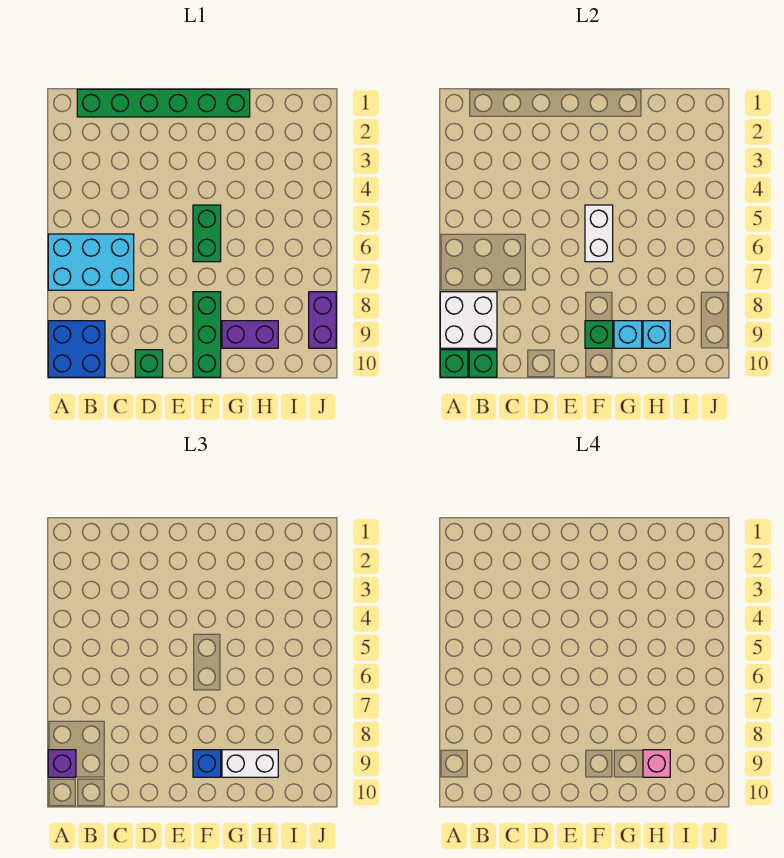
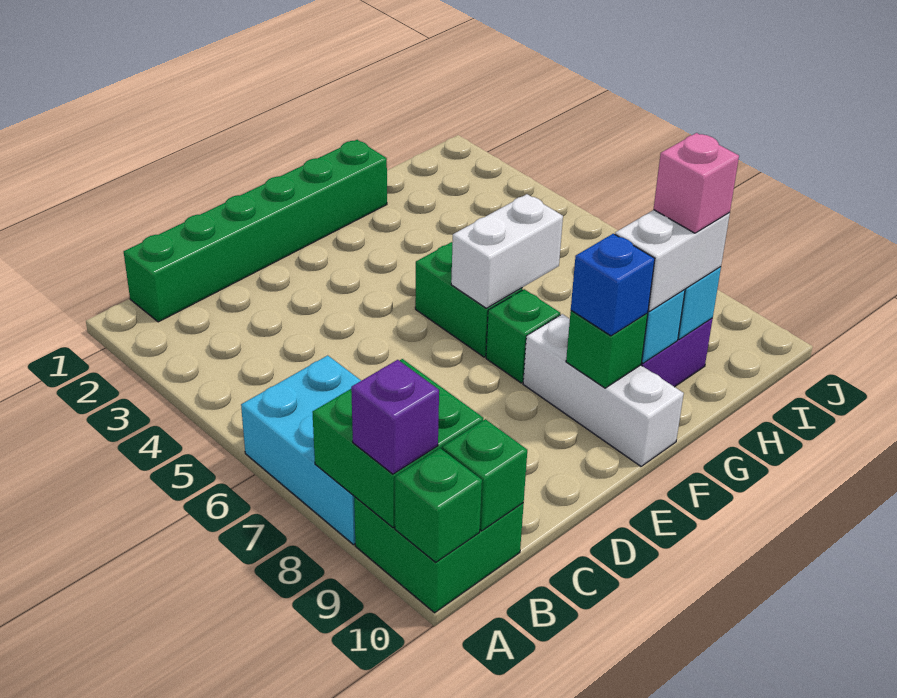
cyan 2x3 brick [48,234,134,290] -> cyan 2x3 brick turned to [241,355,361,544]
white 2x2 brick [440,292,497,348] -> green 2x2 brick [312,359,483,528]
blue 2x2 brick [48,321,105,377] -> green 2x2 brick [354,496,524,613]
green 1x1 brick [135,350,163,377] -> green 1x1 brick moved to [486,289,560,383]
white 1x2 brick [585,205,613,262] -> white 1x2 brick turned to [451,194,563,308]
green 1x3 brick [193,292,221,377] -> white 1x3 brick [523,314,684,466]
purple 1x2 brick [309,292,336,348] -> none

